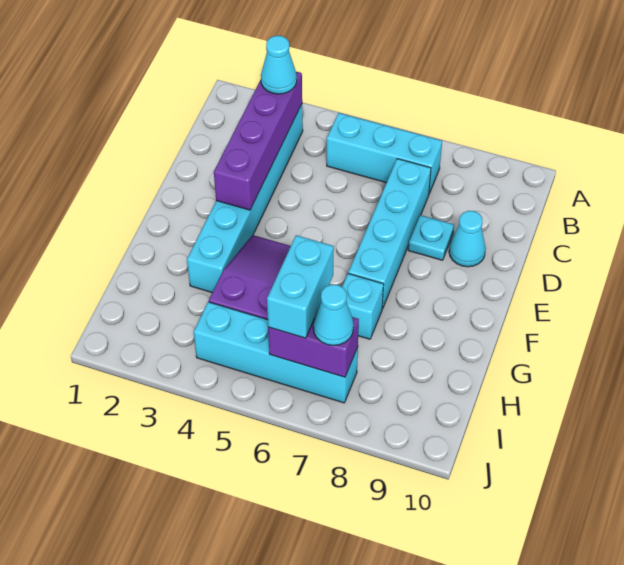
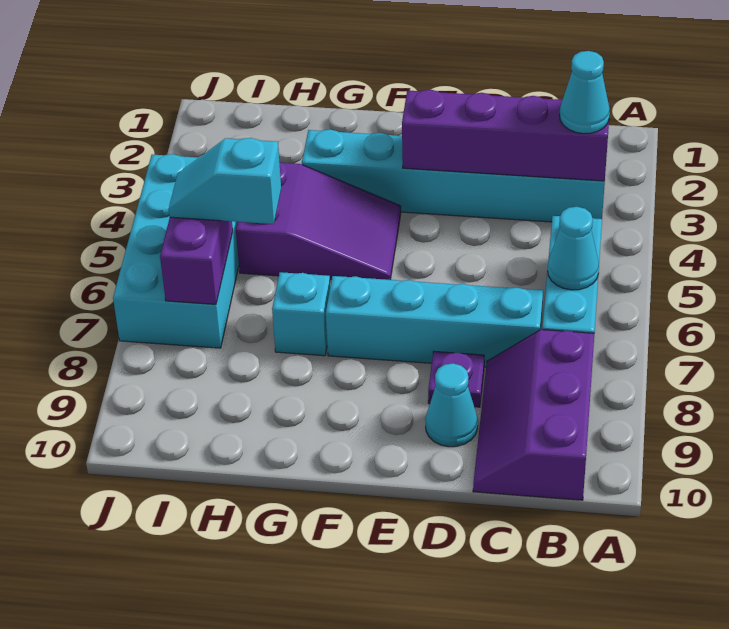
none -> purple 2x3 slope [473,330,594,500]
cyan 1x1 plate [408,215,454,260] -> purple 1x1 plate [428,351,484,407]
cyan 1x2 brick [267,235,334,338] -> cyan 1x2 slope [169,138,281,224]
cyan 1x4 brick [194,302,358,403] -> cyan 2x4 brick [113,154,239,348]
cyan 1x1 cone [313,284,354,345] -> cyan 1x1 cone moved to [548,207,599,290]

